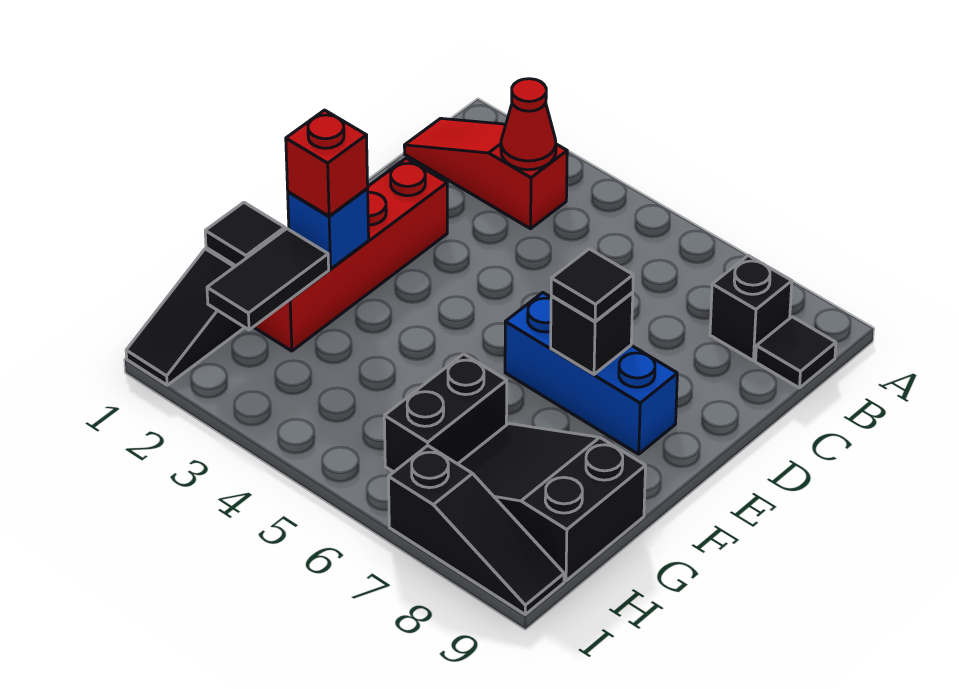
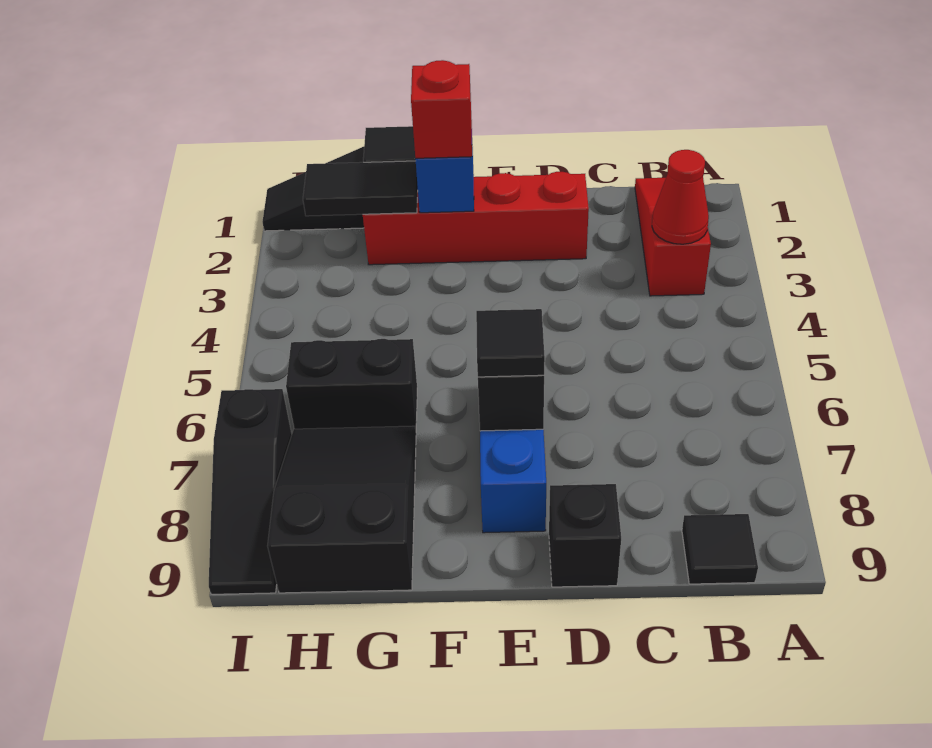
black 1x1 brick [710,256,792,361] -> black 1x1 brick moved to [549,484,621,587]

